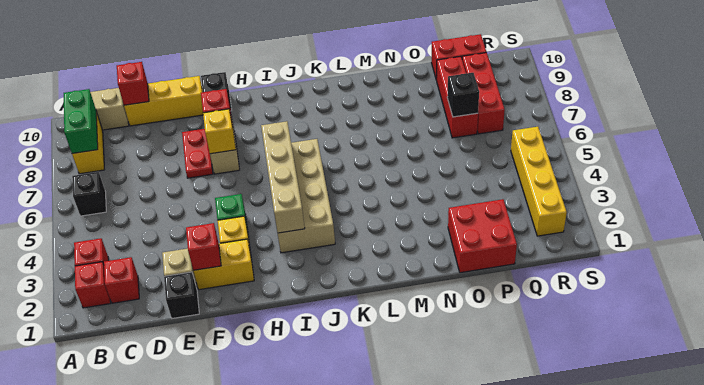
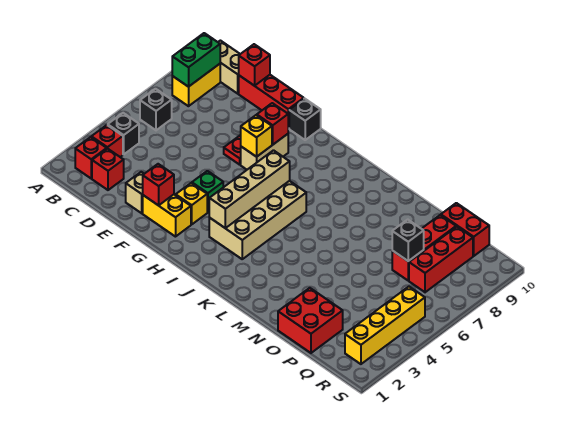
yellow 1x3 brick [124,76,203,126] -> red 1x3 brick [239,75,304,129]
black 1x1 brick [164,272,199,318] -> black 1x1 brick moved to [108,113,139,154]

